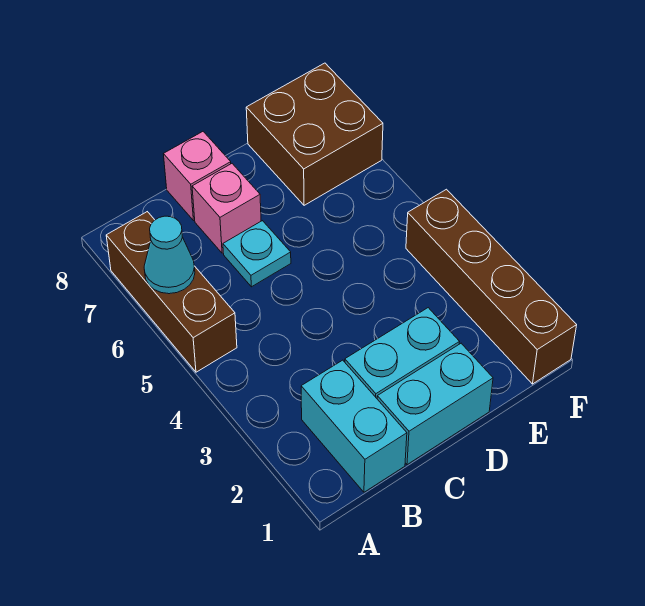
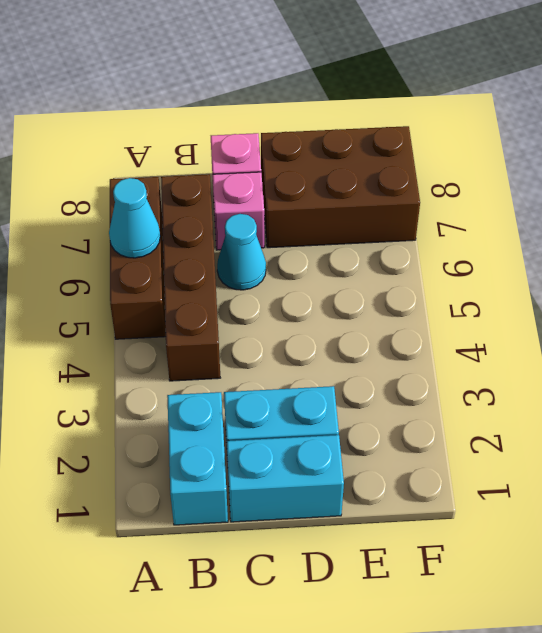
cyan 1x1 plate [223,221,291,287] -> cyan 1x1 cone [217,214,266,290]
brown 2x2 brick [246,63,383,205] -> brown 2x3 brick [261,126,420,248]
brown 1x4 brick [406,189,577,384] -> brown 1x4 brick moved to [161,174,220,381]

